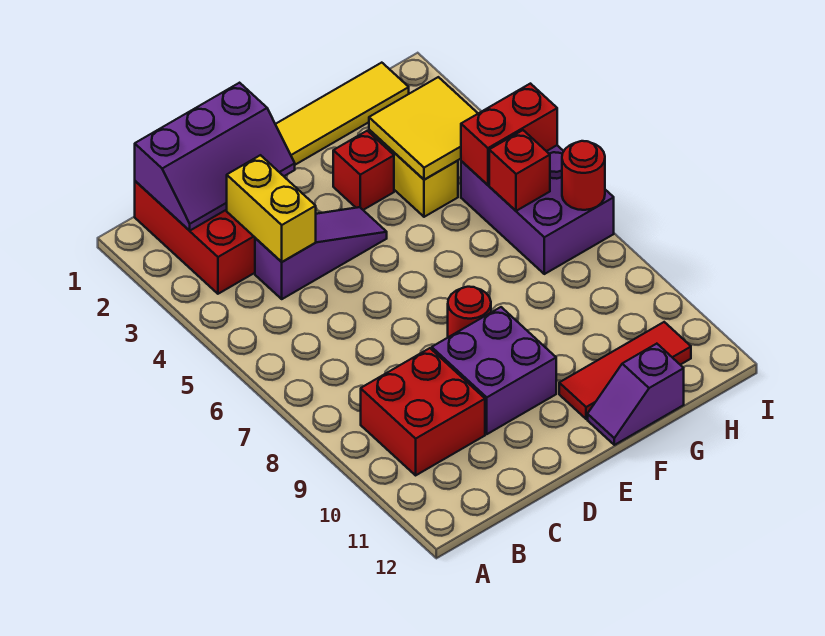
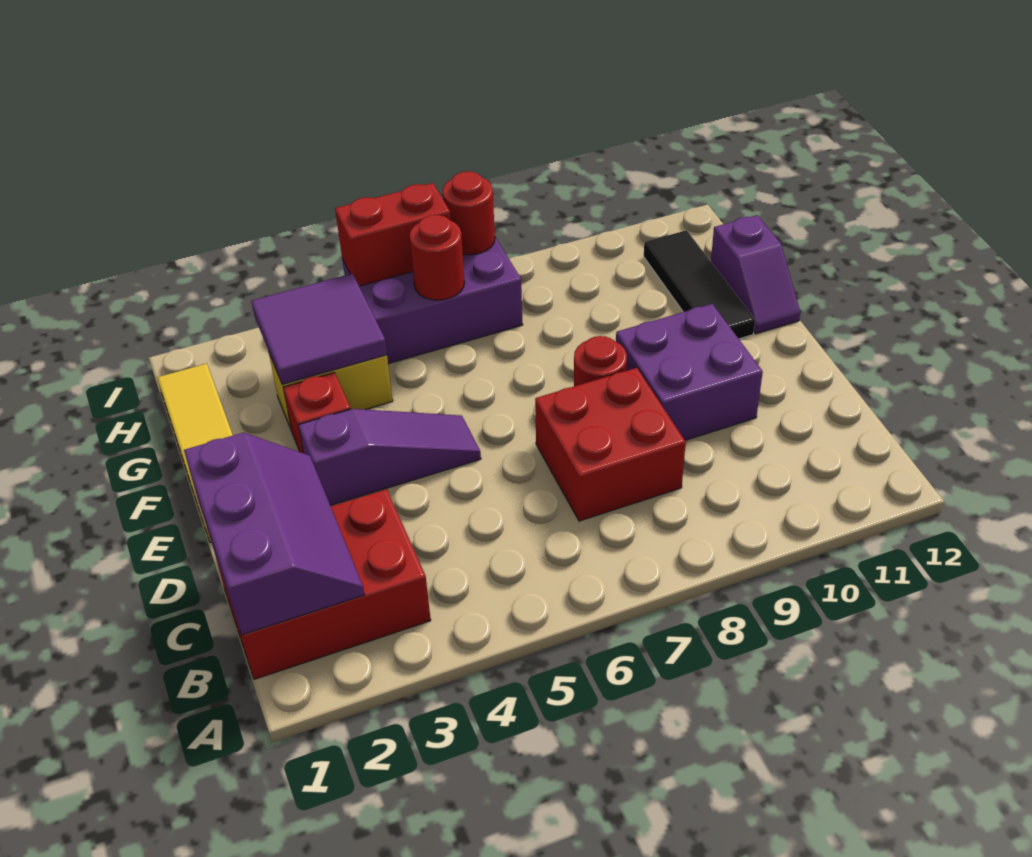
red 2x2 brick [361,348,485,475] -> red 2x2 brick moved to [535,368,686,521]
yellow 1x2 brick [227,155,316,262] -> none
purple 1x3 slope [255,207,387,299] -> purple 1x3 slope turned to [299,409,481,506]
red 1x3 tile [559,322,691,419] -> black 1x3 tile [644,230,755,339]
yellow 2x2 tile [369,77,478,180] -> purple 2x2 tile [251,273,387,385]
red 1x2 brick [461,84,557,185] -> red 1x2 brick turned to [335,183,451,286]
red 1x1 brick [489,130,550,211] -> red 1x1 round brick [409,215,465,300]

